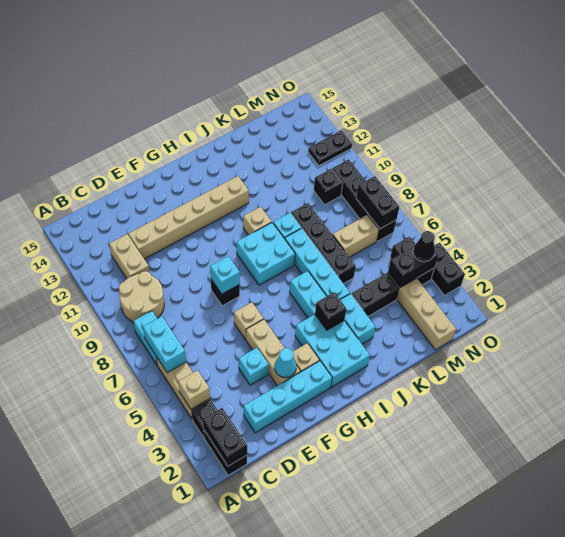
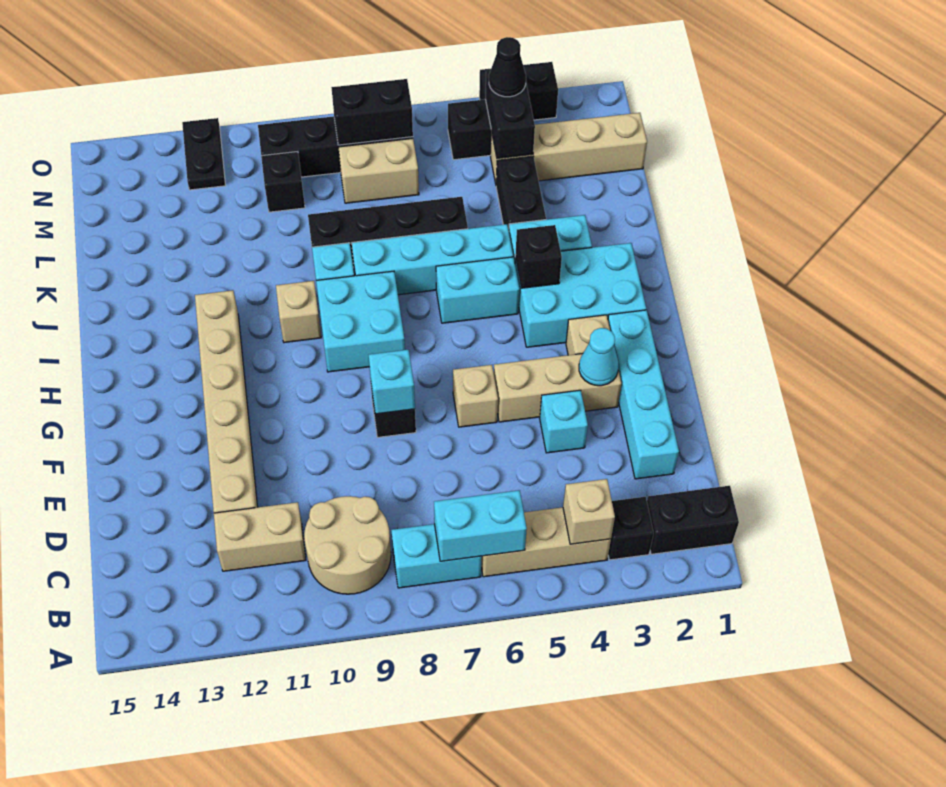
black 1x2 brick [203,408,247,466] -> none
tan 1x2 brick [333,215,379,257] -> tan 1x2 brick turned to [338,138,419,203]

